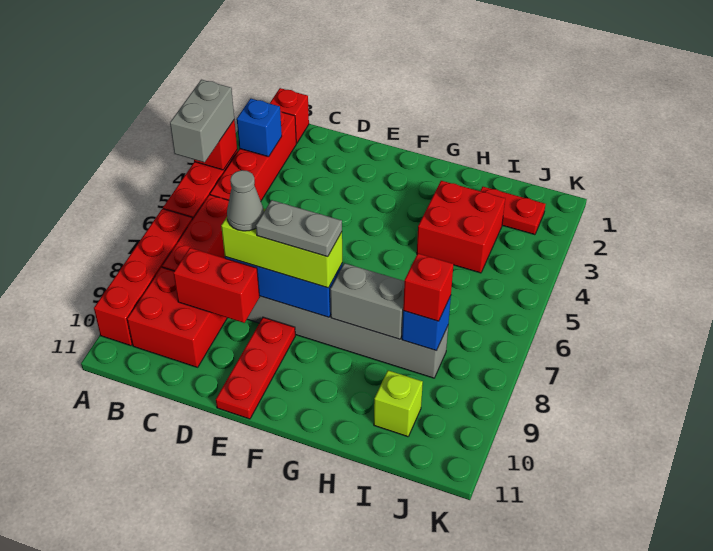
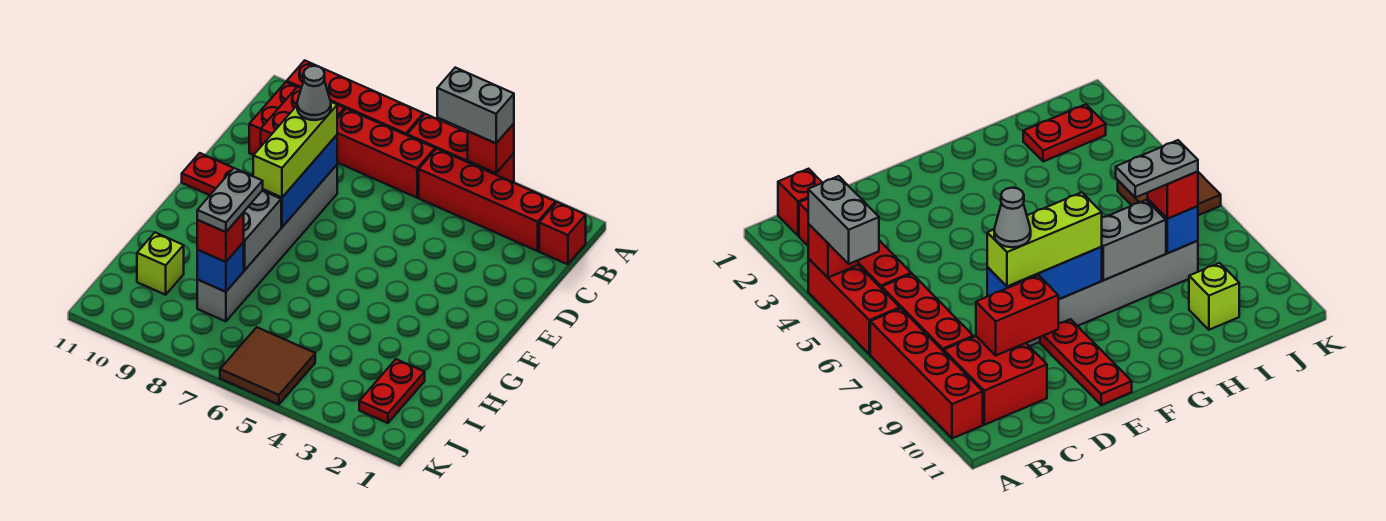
blue 1x1 brick [237,99,282,157] -> none
grey 1x2 plate [256,200,342,257] -> grey 1x2 plate moved to [197,168,263,232]
red 2x2 brick [417,181,505,273] -> none
none -> brown 2x2 tile [220,327,315,405]

